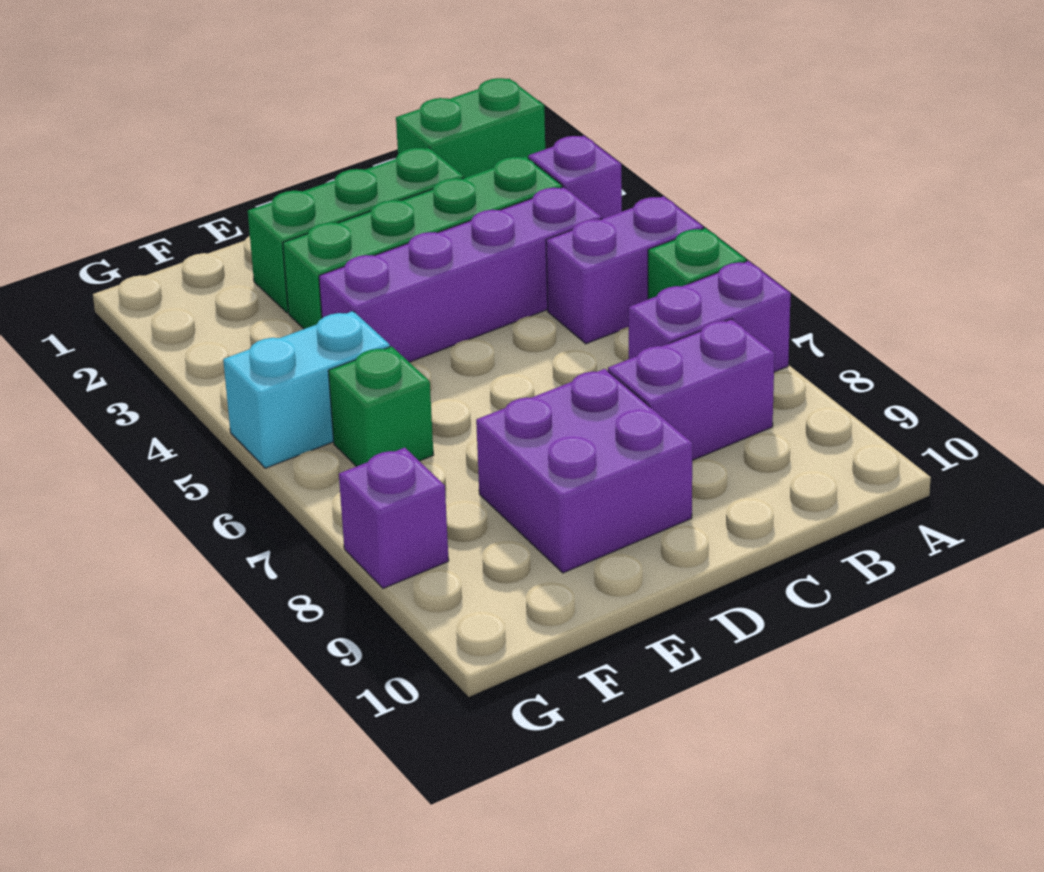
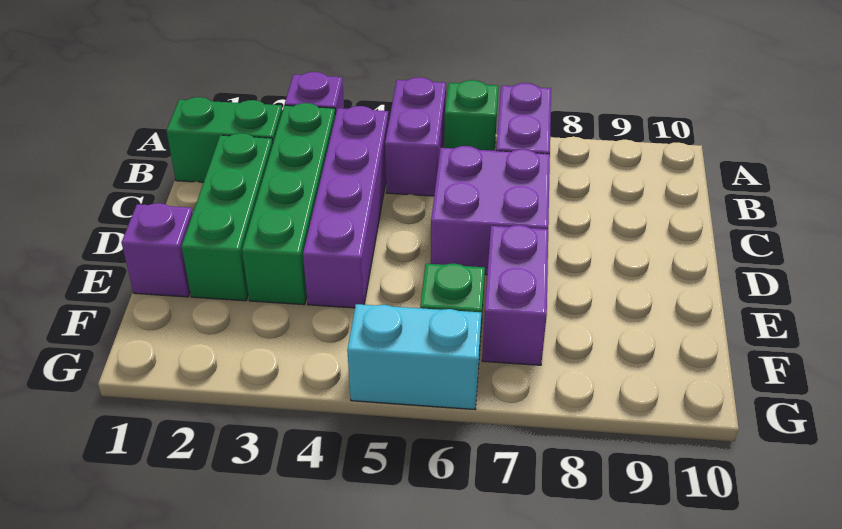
green 1x2 brick [396,78,545,178] -> green 1x2 brick turned to [167,97,282,182]
purple 1x2 brick [608,319,775,460] -> purple 1x2 brick moved to [482,225,548,365]
purple 2x2 brick [476,369,693,573] -> purple 2x2 brick moved to [431,146,550,275]
cyan 1x2 brick [223,311,390,468] -> cyan 1x2 brick turned to [347,304,482,409]
purple 1x1 brick [339,448,449,588] -> purple 1x1 brick moved to [121,203,193,297]

